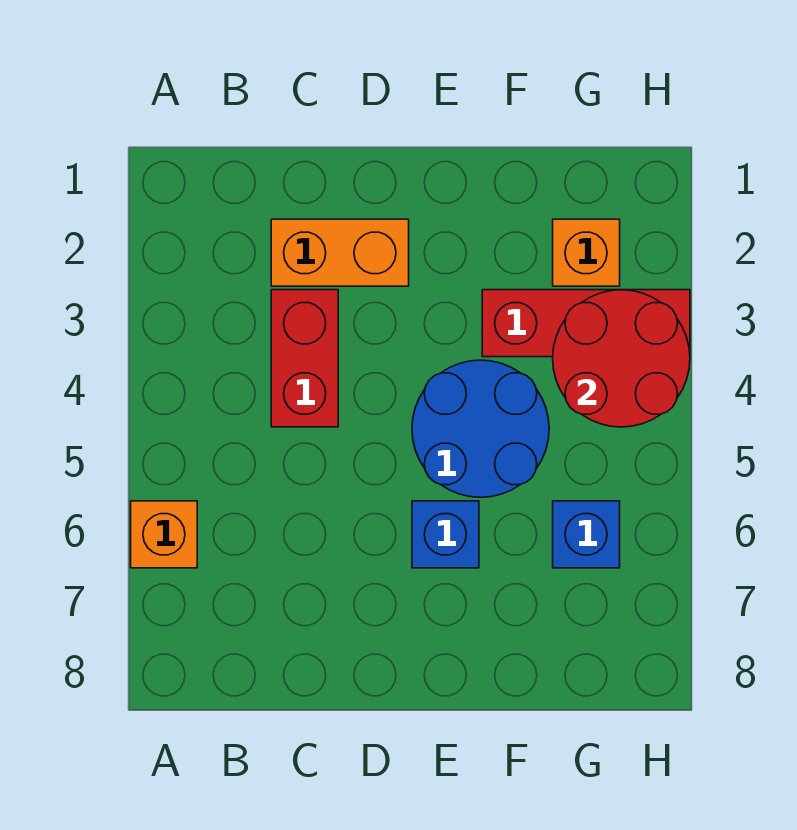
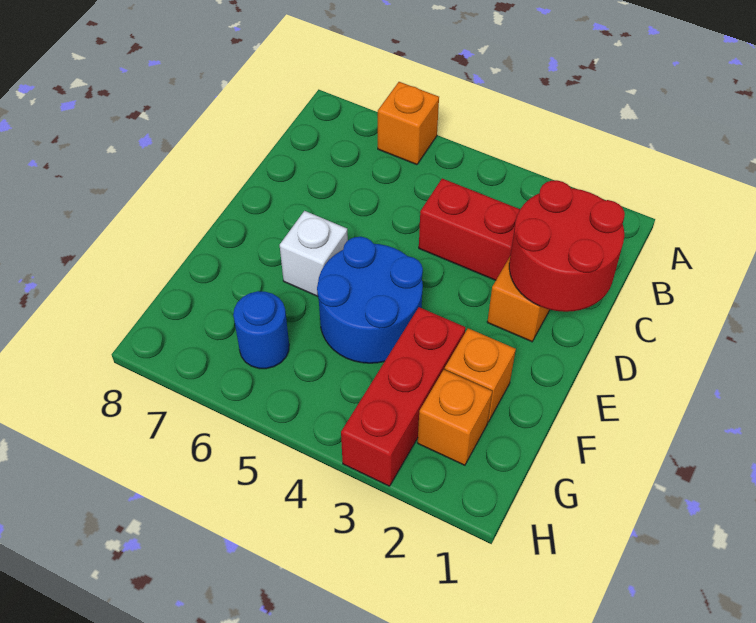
blue 1x1 brick [412,501,479,568] -> white 1x1 brick [280,211,348,296]
none -> orange 1x1 brick [445,328,516,422]
red 2x2 round brick [553,290,690,427] -> red 2x2 round brick moved to [509,180,625,312]
blue 1x1 brick [553,501,620,568] -> blue 1x1 round brick [233,291,289,369]

